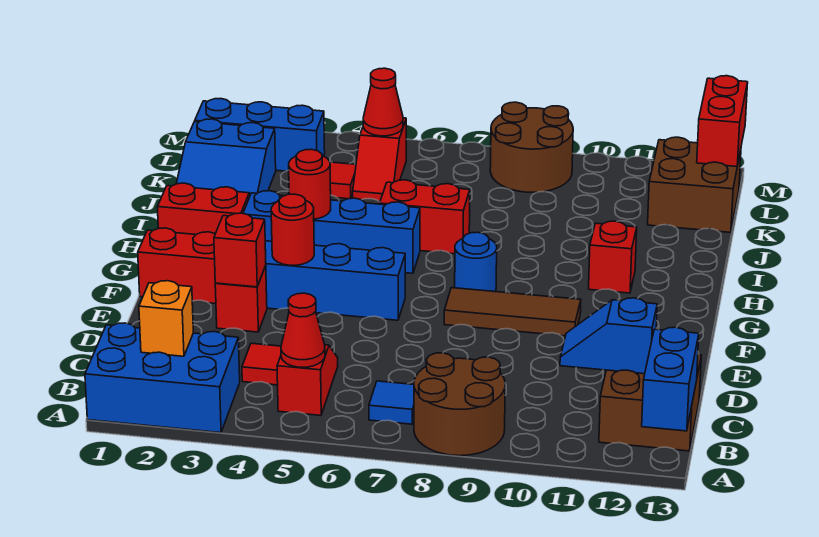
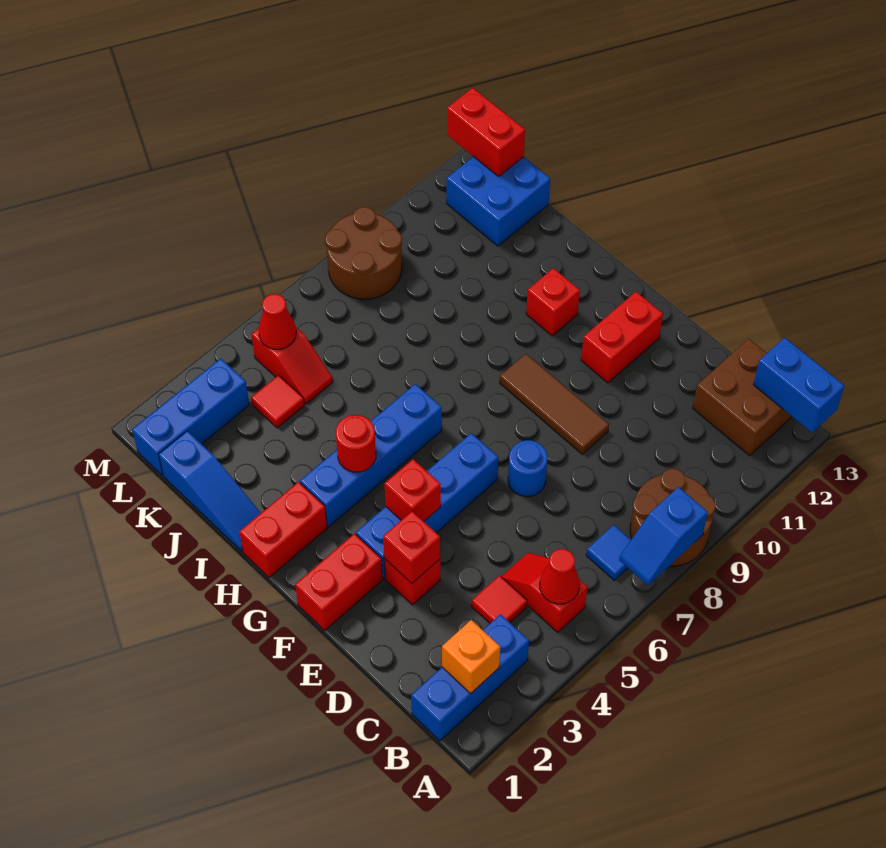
blue 2x3 brick [85,323,240,433] -> blue 1x3 brick [411,614,529,741]
blue 1x2 slope [560,298,657,374] -> blue 1x2 slope moved to [619,487,708,585]
red 1x1 round brick [271,194,314,265] -> red 1x1 brick [385,459,441,521]
brown 1x3 tile [444,288,581,336] -> brown 1x3 tile turned to [500,354,609,454]
blue 1x1 round brick [455,232,497,292] -> blue 1x1 round brick moved to [508,440,547,496]
blue 2x3 slope [176,119,276,197] -> blue 1x3 slope [159,431,261,551]
red 1x2 brick [380,180,470,254] -> red 1x2 brick moved to [581,292,663,383]
brown 2x2 brick [648,137,741,232] -> blue 2x2 brick [447,156,550,246]

